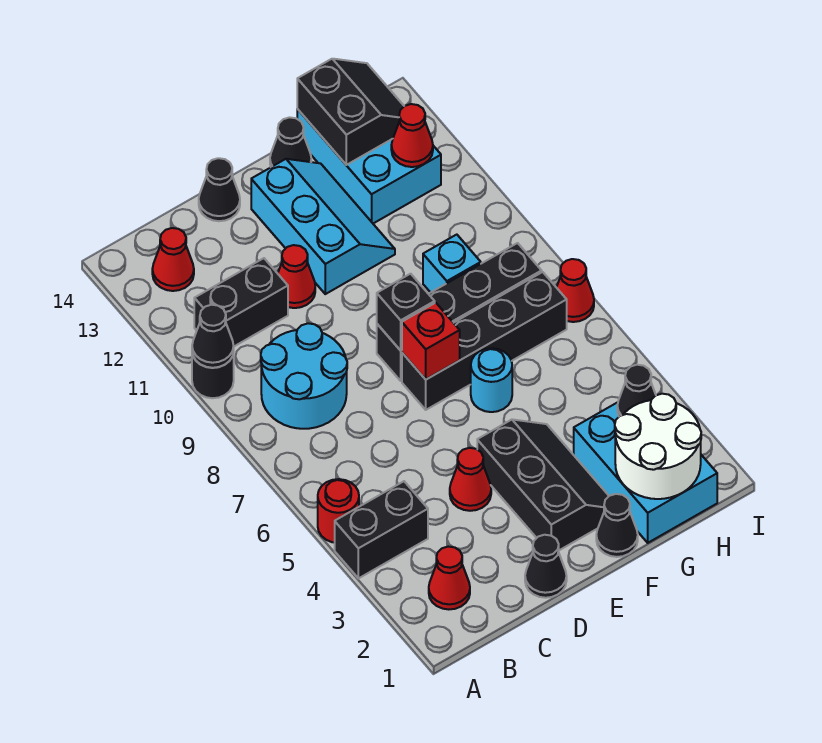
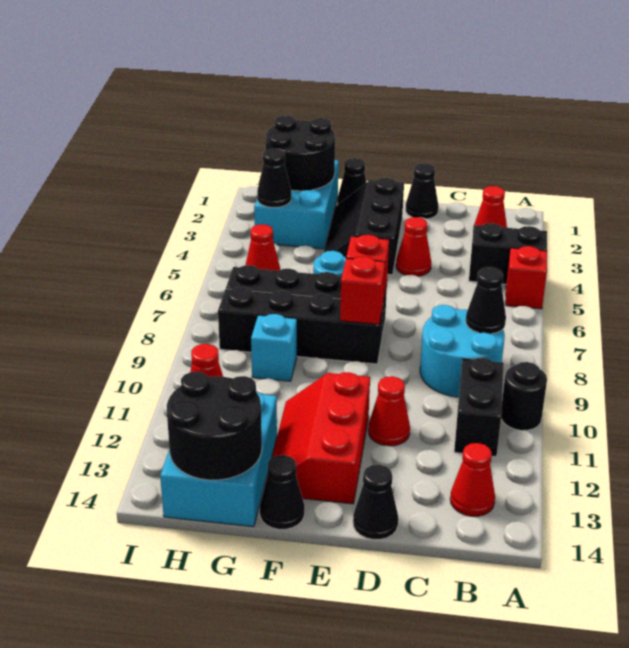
red 1x1 round brick [318,479,359,543] -> red 1x1 brick [505,246,547,309]
black 1x1 cone [192,305,234,368] -> black 1x1 cone moved to [466,267,506,334]
black 1x2 brick [194,258,288,346] -> black 1x2 brick turned to [454,358,504,457]
black 1x1 brick [377,274,435,351] -> red 1x1 brick [340,257,385,324]
cyan 2x3 slope [251,159,395,294] -> red 2x3 slope [264,372,370,504]
white 2x2 round brick [615,394,701,499] -> black 2x2 round brick [266,115,335,191]
black 2x2 slope [297,59,404,165] -> black 2x2 round brick [167,372,262,480]
red 1x1 cone [556,259,594,322] -> red 1x1 cone moved to [246,224,280,271]

